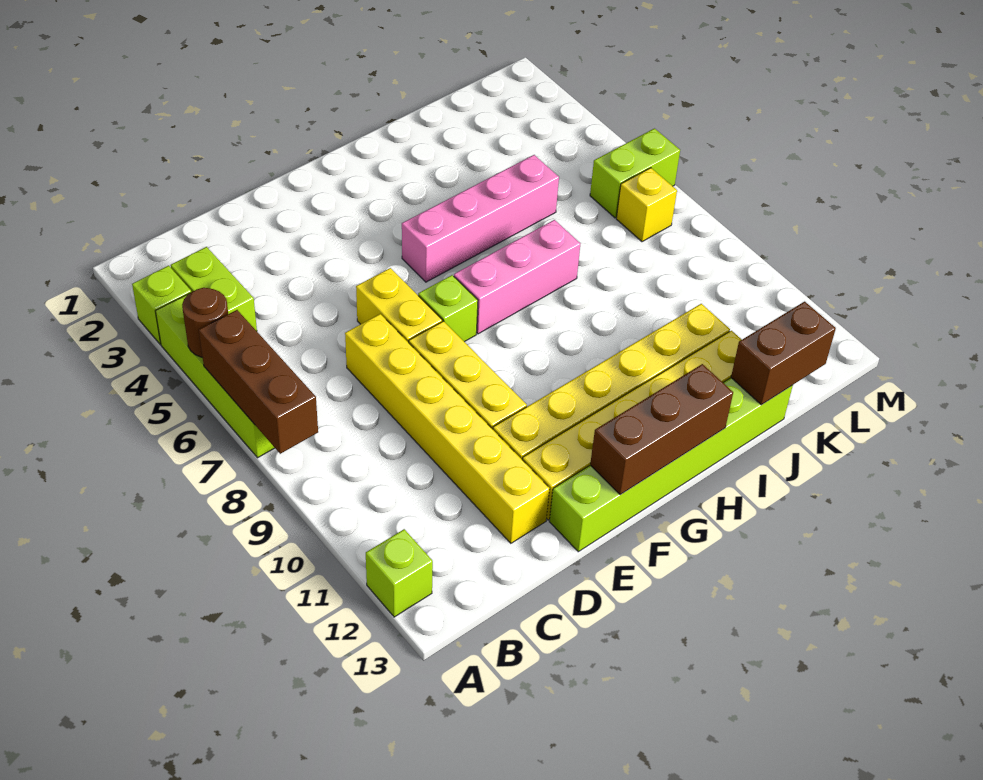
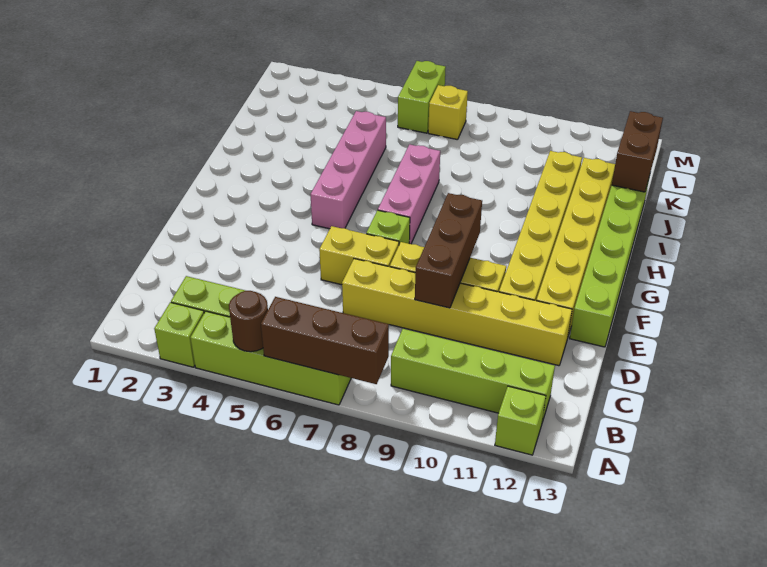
none -> lime 1x4 brick [391,329,555,422]
brown 1x3 brick [590,364,733,495] -> brown 1x3 brick moved to [415,193,482,308]

